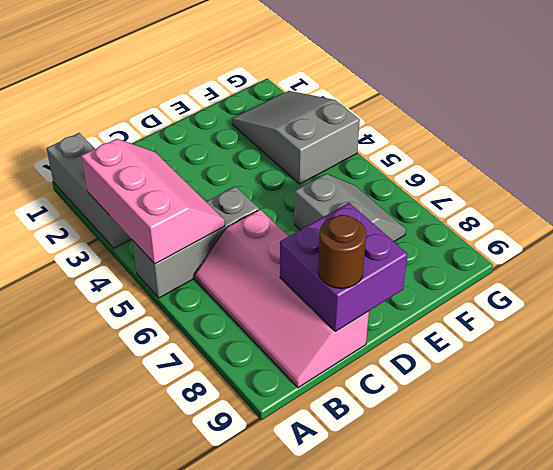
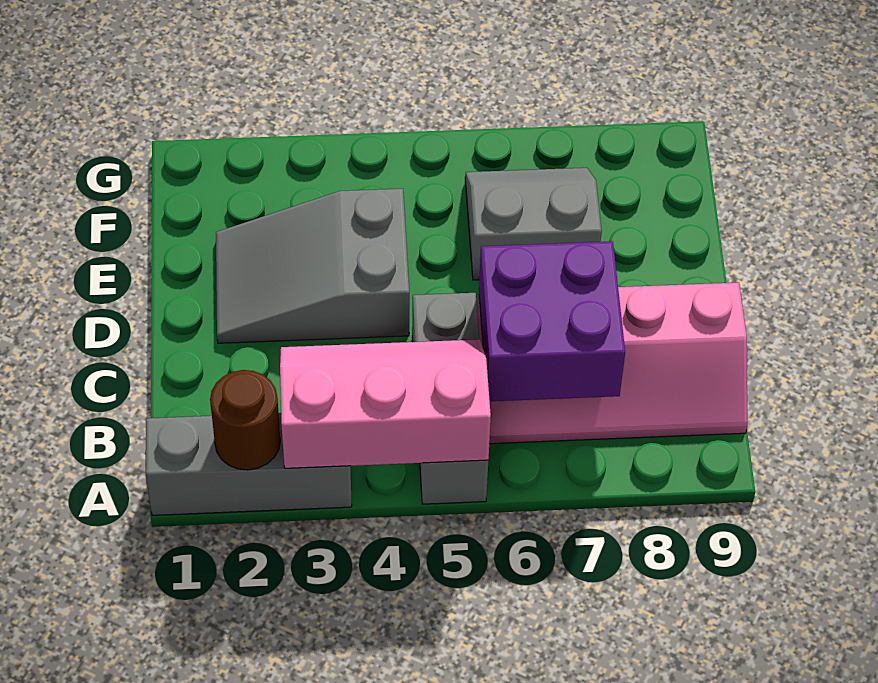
purple 2x2 brick [280,203,408,332] -> purple 2x2 brick moved to [479,241,625,401]
brown 1x1 round brick [318,215,366,289] -> brown 1x1 round brick moved to [210,370,280,470]
grey 2x3 slope [232,91,360,184] -> grey 2x3 slope moved to [216,189,409,343]

